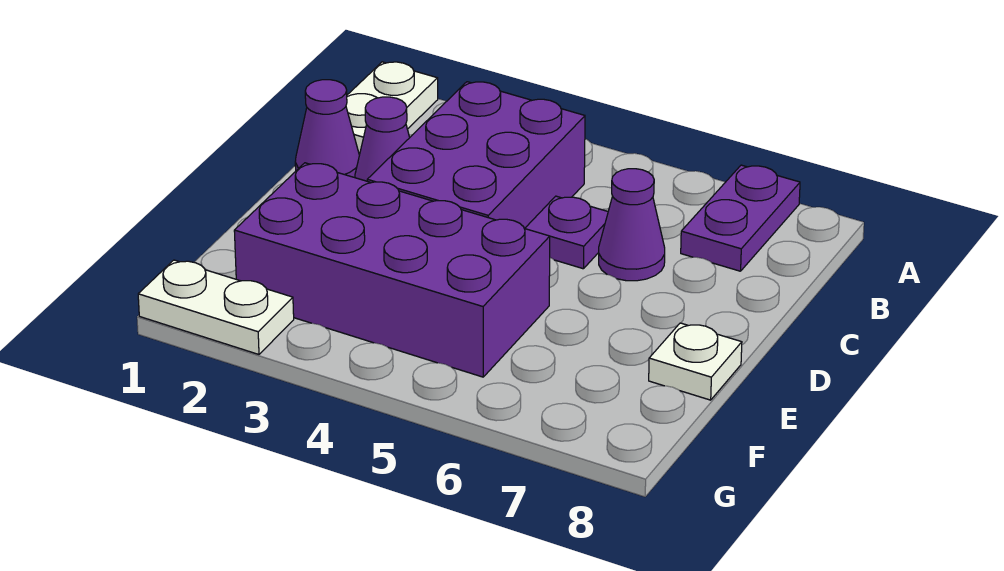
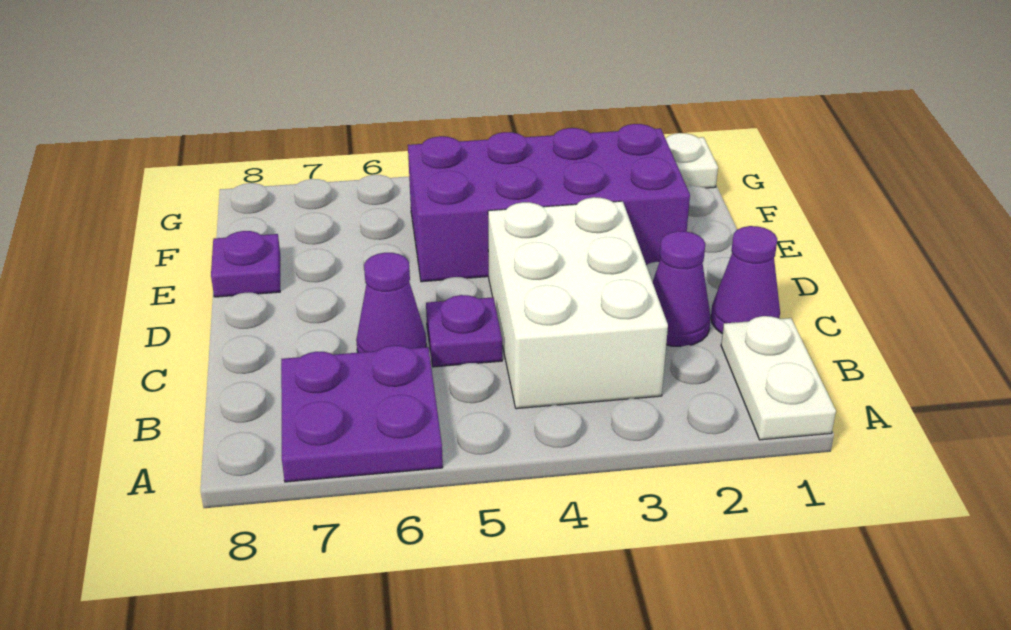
purple 1x2 plate [681,165,800,271] -> purple 2x2 plate [281,345,443,482]
purple 2x3 brick [367,82,585,229] -> white 2x3 brick [488,197,668,409]
white 1x1 plate [649,323,742,400] -> purple 1x1 plate [211,231,280,297]

